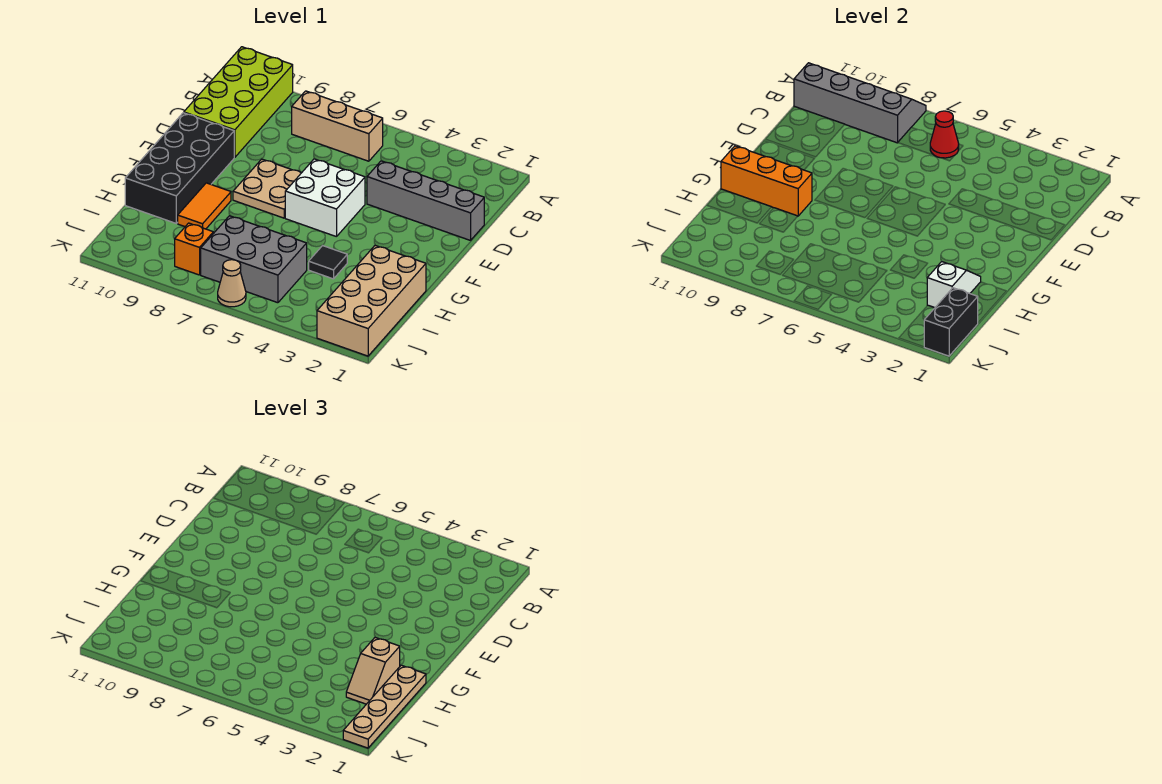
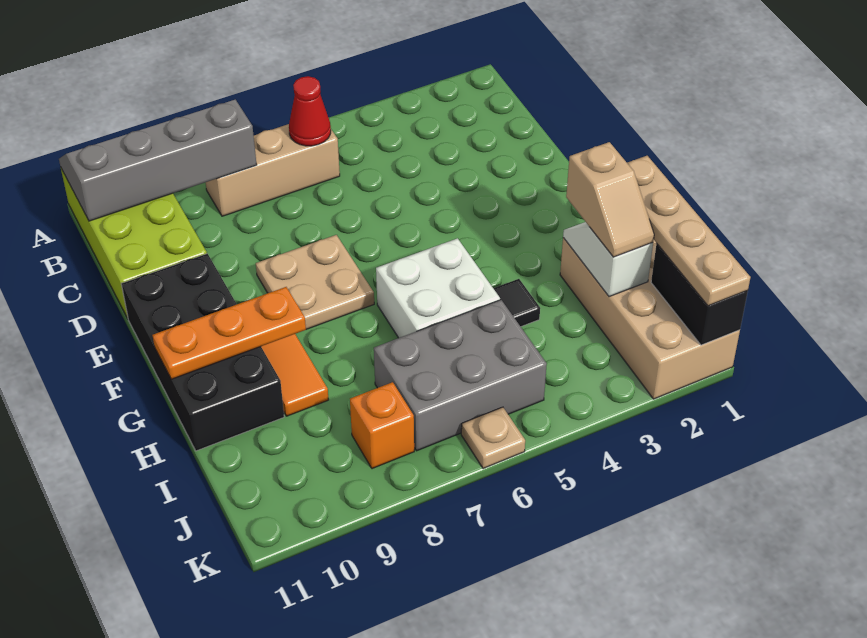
grey 1x4 brick [367,161,484,240] -> none
white 2x2 brick [285,159,365,237] -> white 2x2 brick moved to [376,238,500,338]
orange 1x3 brick [721,146,812,216] -> orange 1x3 plate [153,287,306,379]
tan 1x1 cone [218,260,246,307] -> tan 1x1 plate [461,407,525,469]

